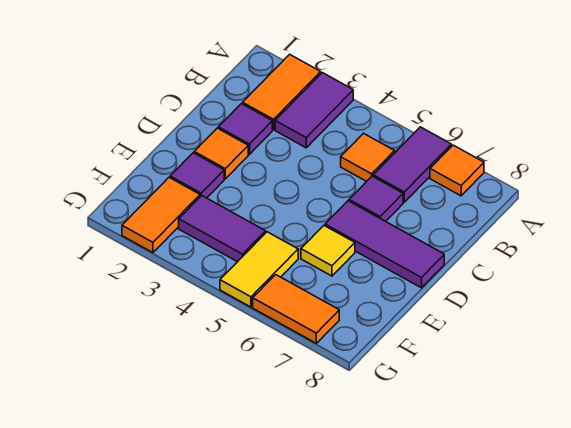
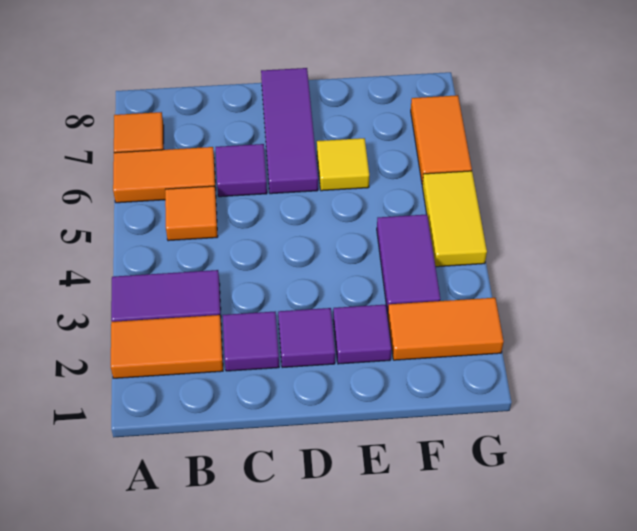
purple 1x2 tile [373,127,451,202] -> orange 1x2 tile [113,147,216,203]
orange 1x1 tile [194,128,248,179] -> purple 1x1 tile [278,308,335,368]
yellow 1x2 tile [220,232,298,307] -> yellow 1x2 tile turned to [422,171,487,267]

